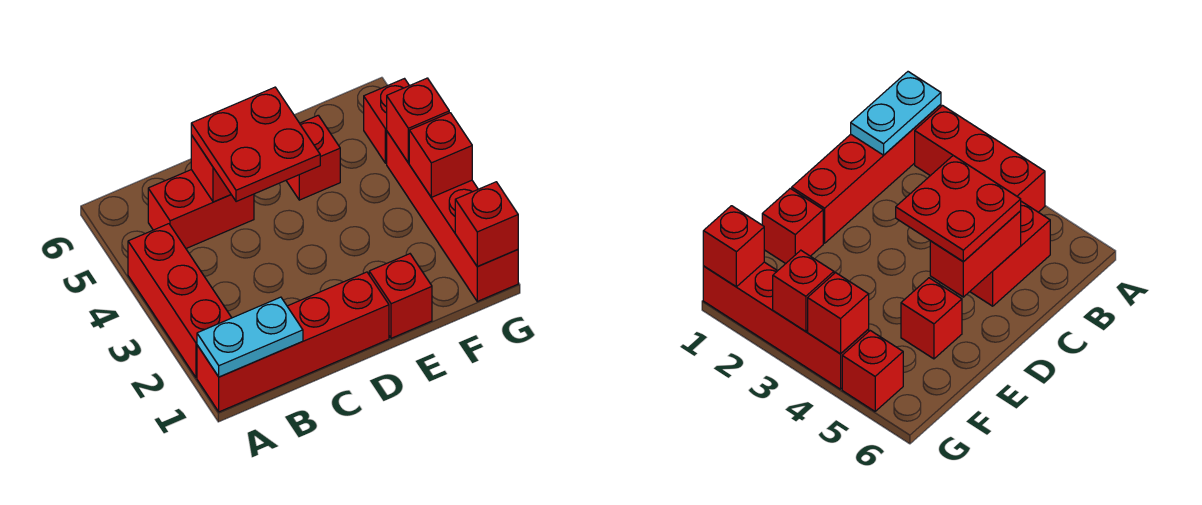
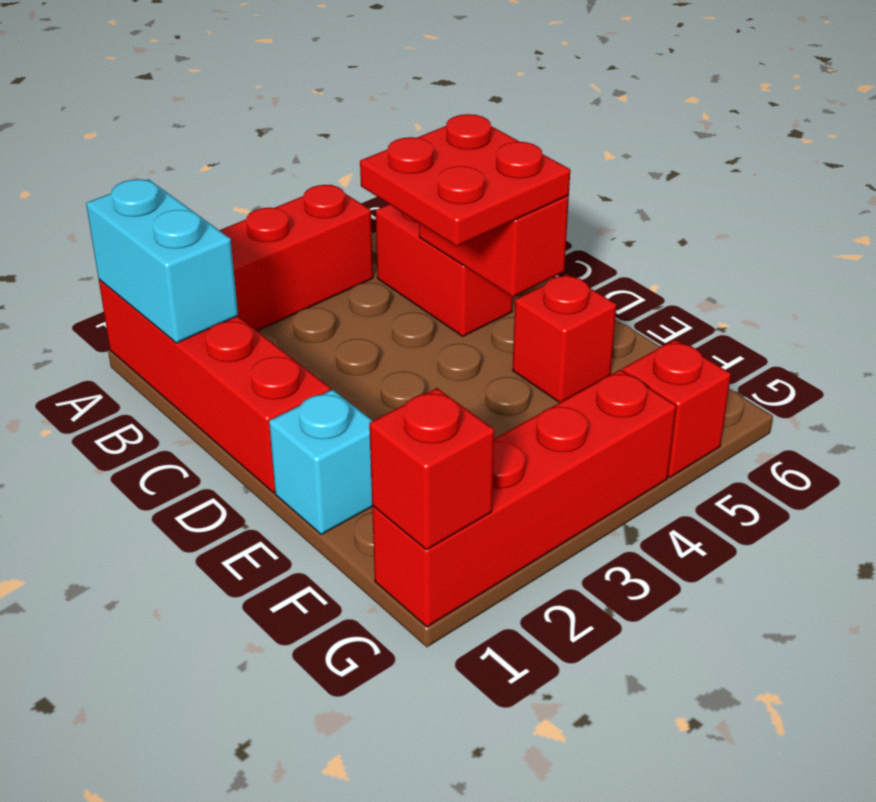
cyan 1x2 plate [197,297,303,377] -> cyan 1x2 brick [86,179,238,343]
red 1x1 brick [369,254,432,338] -> cyan 1x1 brick [269,390,373,535]
red 1x1 brick [409,113,472,197] -> none
red 1x1 brick [387,78,449,163] -> none

